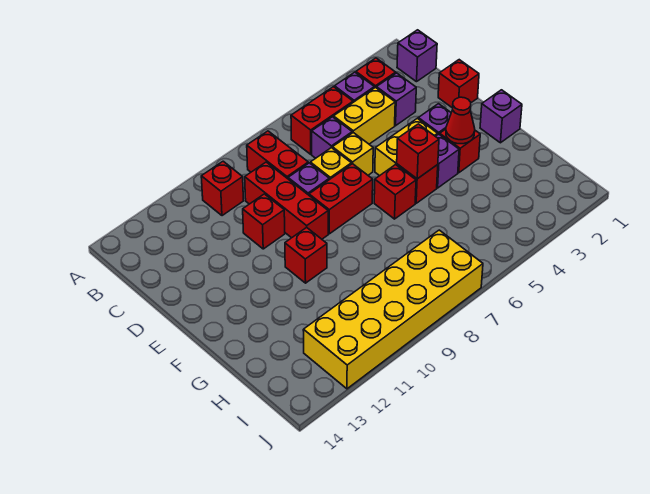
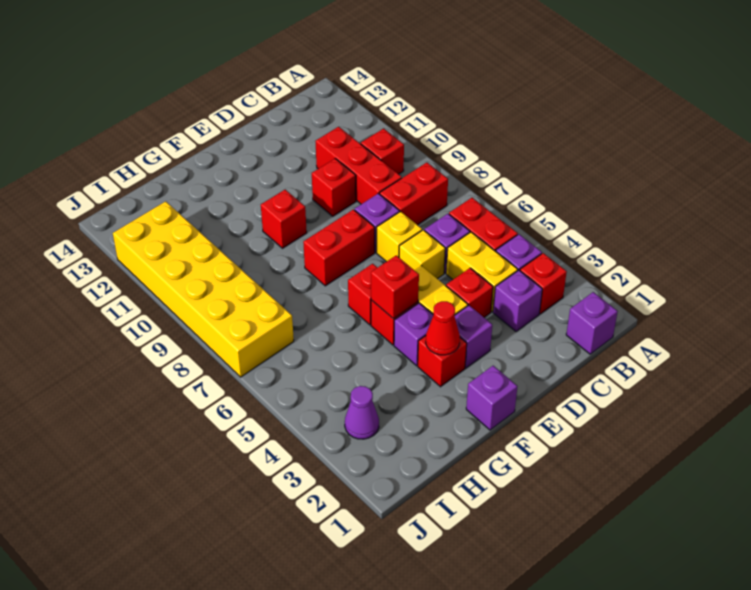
red 1x3 brick [245,162,328,239] -> red 1x3 brick turned to [316,127,402,204]
red 1x1 brick [438,60,479,108] -> red 1x1 brick moved to [446,268,493,317]
red 1x2 brick [309,164,373,234] -> red 1x2 brick turned to [303,210,375,286]
none -> purple 1x1 cone [345,386,379,439]

